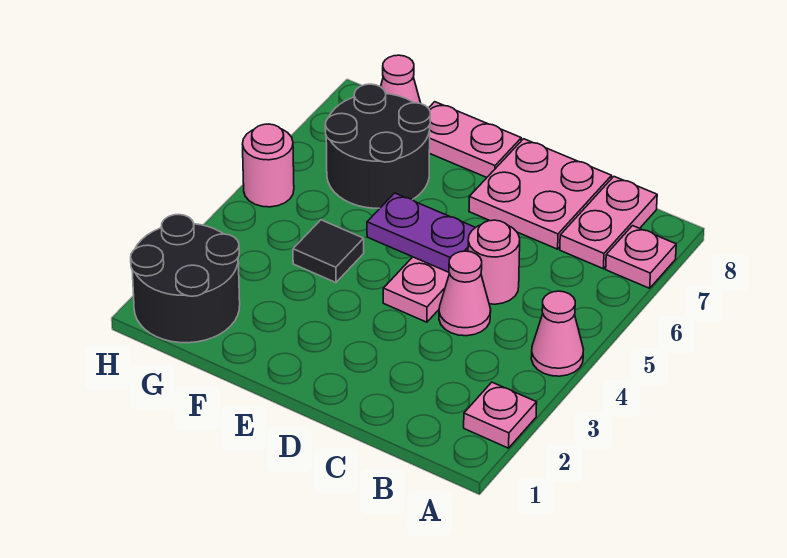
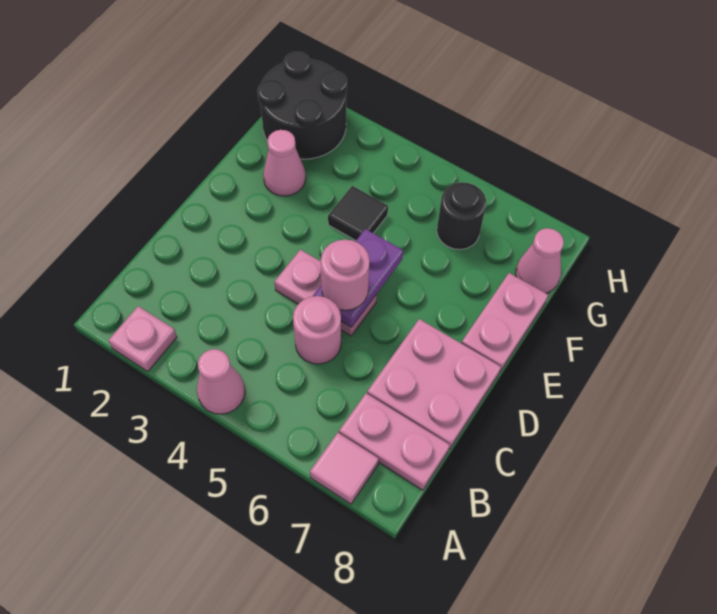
pink 1x1 plate [606,226,676,288] -> pink 1x1 tile [310,433,379,504]
pink 1x1 cone [439,251,491,336] -> pink 1x1 cone moved to [263,130,306,196]
black 2x2 round brick [325,84,430,208] -> black 1x1 round brick [437,182,486,249]
pink 1x1 round brick [242,124,294,207] -> pink 1x1 round brick moved to [321,240,370,310]

